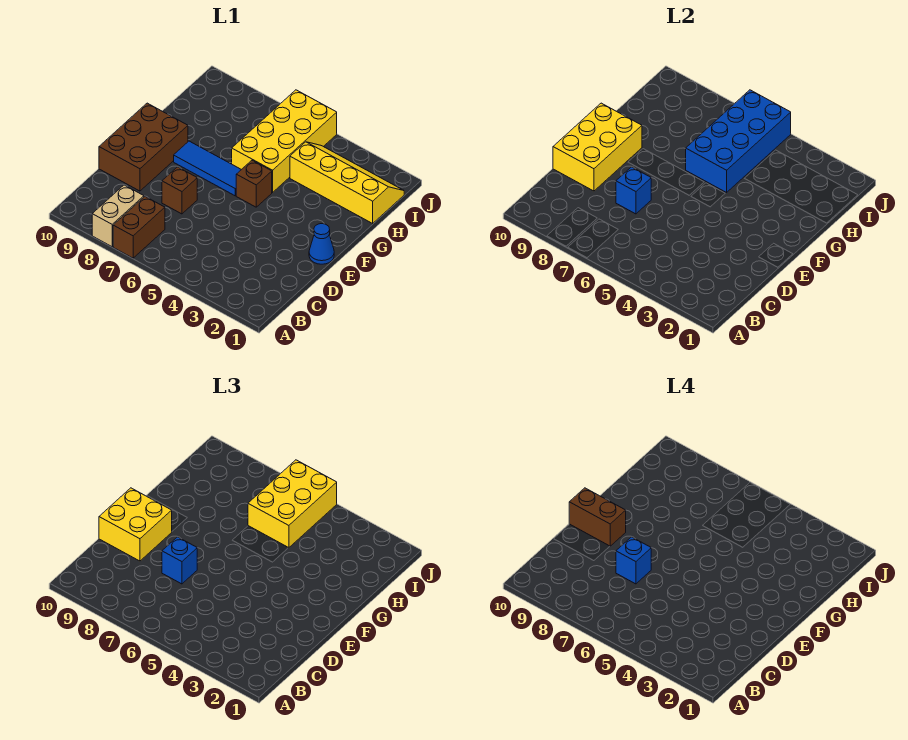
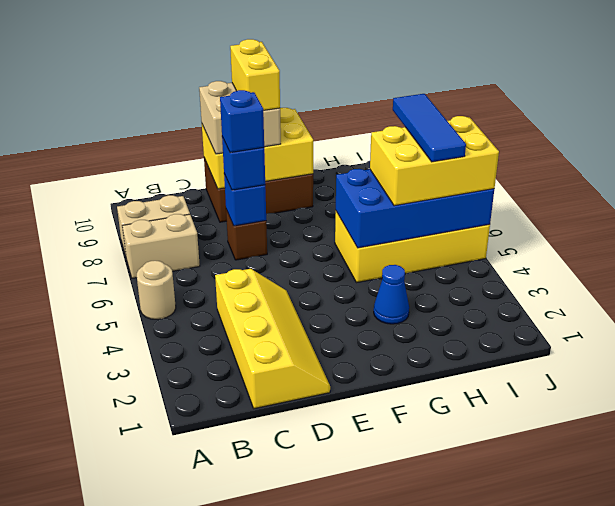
none -> tan 1x1 round brick [137,261,176,319]
brown 1x2 brick [113,196,165,258] -> tan 1x2 brick [122,214,200,278]
yellow 2x2 brick [99,488,172,561] -> tan 2x2 brick [199,81,281,154]
blue 1x1 cone [309,224,334,264] -> blue 1x1 cone moved to [374,265,409,324]
brown 1x2 brick [569,488,626,546] -> yellow 1x2 brick [230,39,280,110]
brown 1x1 brick [236,161,272,207] -> none
blue 1x3 tile [174,141,241,196] -> blue 1x3 tile moved to [393,94,466,162]
yellow 2x4 slope [290,142,404,223] -> yellow 2x4 slope moved to [215,269,330,408]

